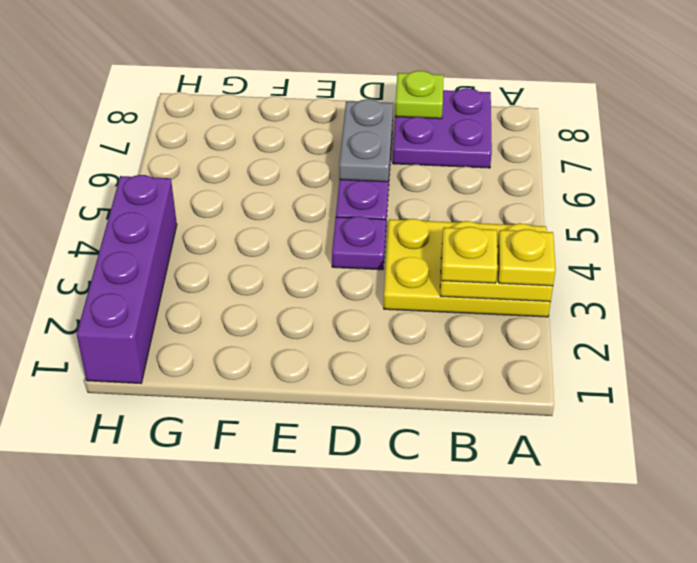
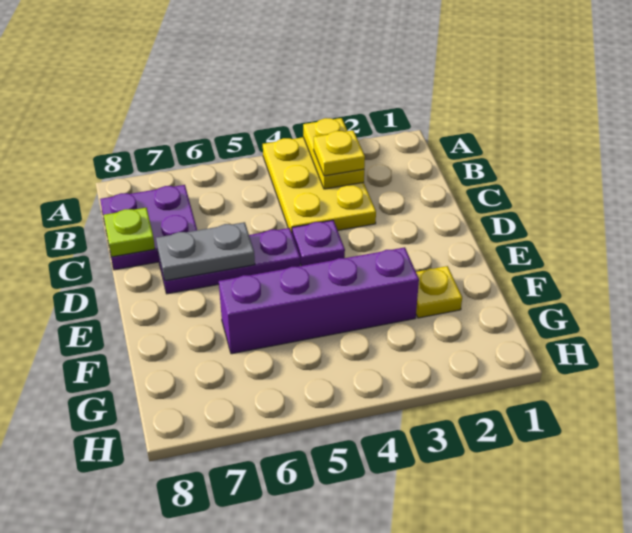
yellow 1x1 plate [498,229,556,286] -> yellow 1x1 plate moved to [416,266,462,318]
purple 1x4 brick [77,175,177,383] -> purple 1x4 brick moved to [219,247,419,354]

